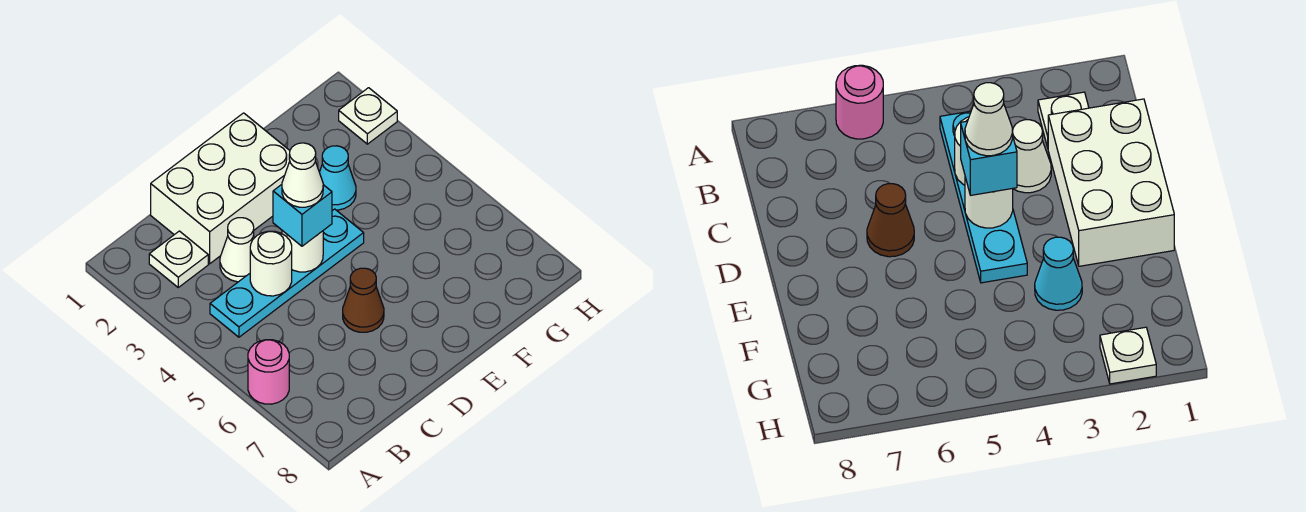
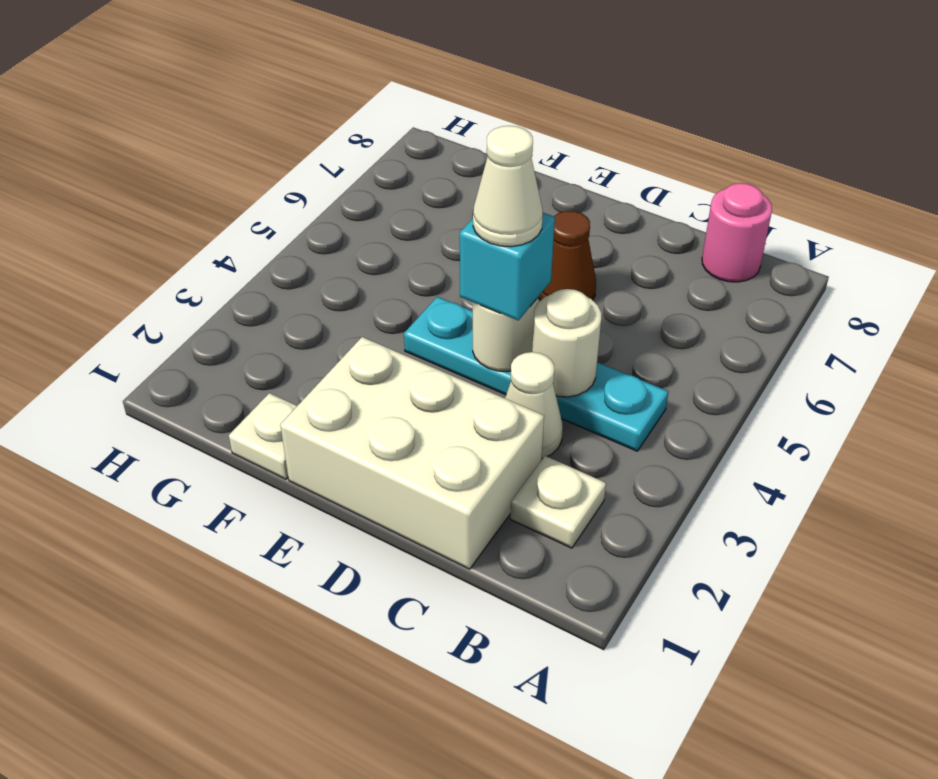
pink 1x1 round brick [248,340,289,404] -> pink 1x1 round brick moved to [702,183,772,282]
cyan 1x1 cone [319,146,356,210] -> none
white 1x1 plate [339,88,397,144] -> white 1x1 plate moved to [229,393,297,479]

